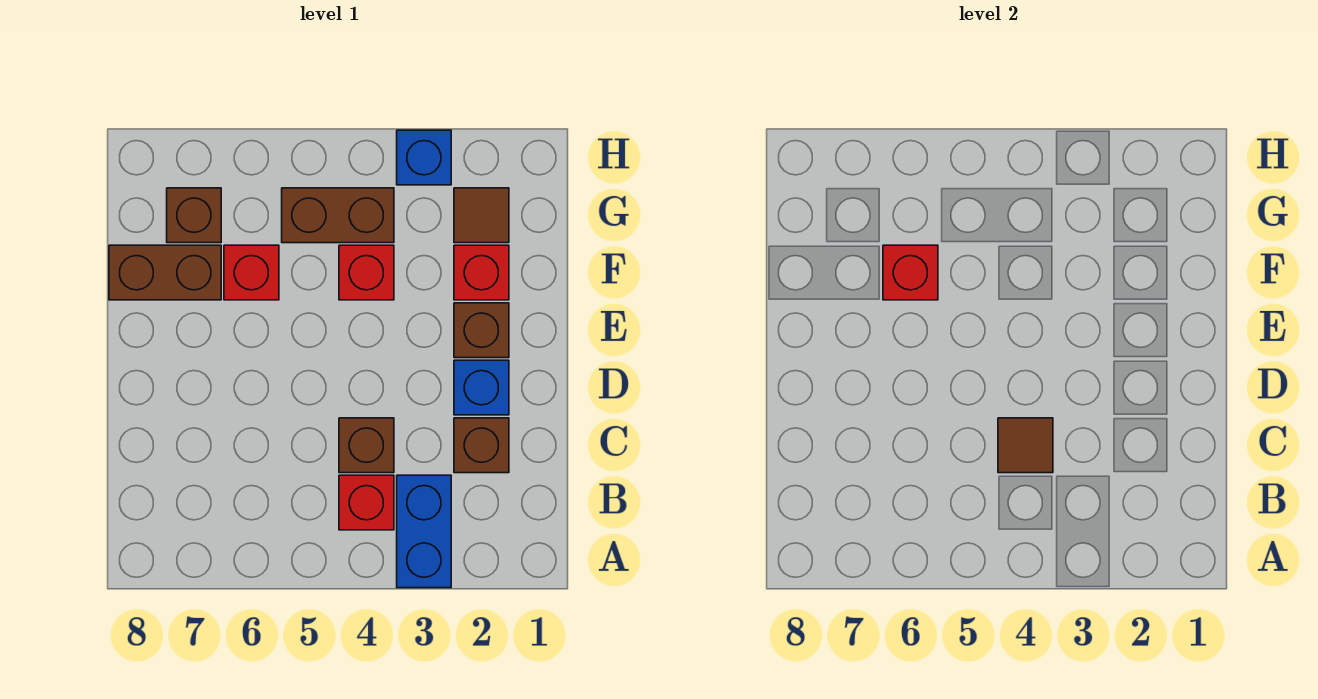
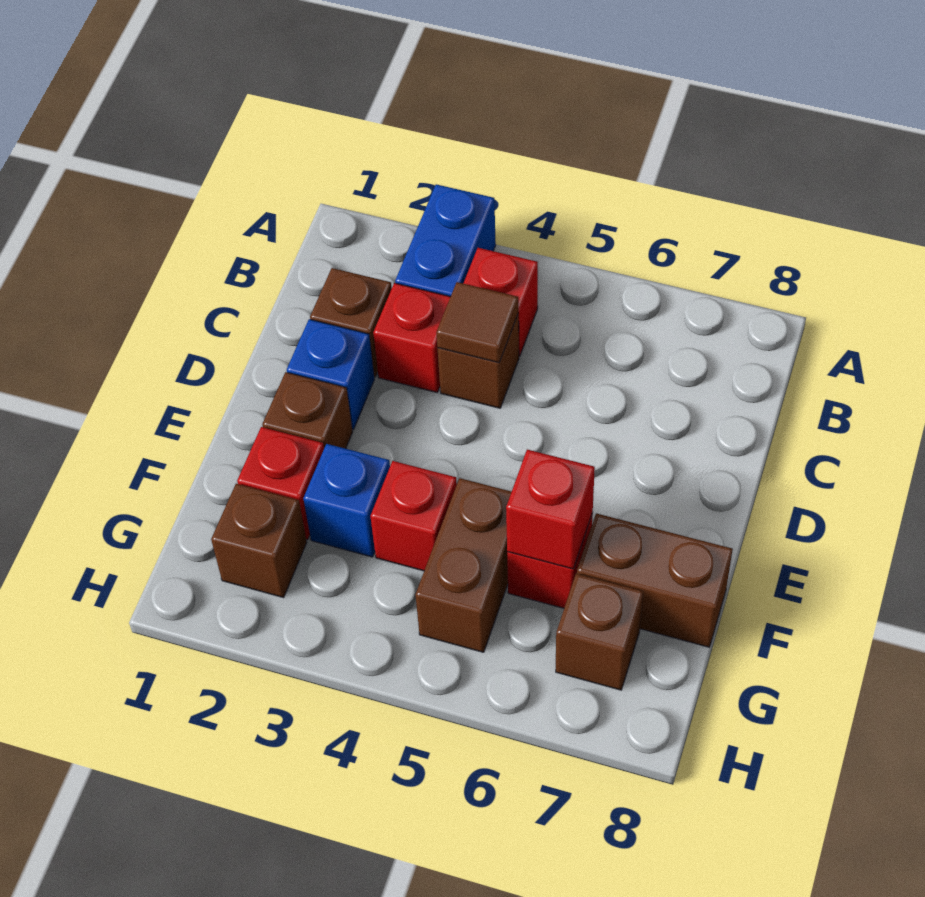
none -> red 1x1 brick [373,283,450,392]
brown 1x1 tile [454,188,509,243] -> brown 1x1 brick [211,484,307,598]
brown 1x2 brick [282,188,394,243] -> brown 1x2 brick turned to [416,478,511,652]
blue 1x1 brick [397,130,451,185] -> blue 1x1 brick moved to [303,444,390,557]

